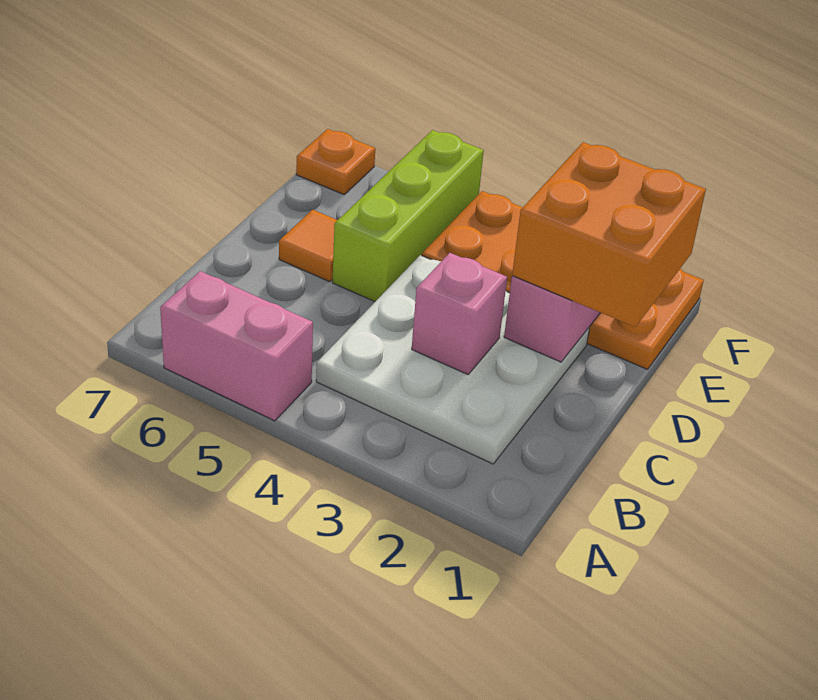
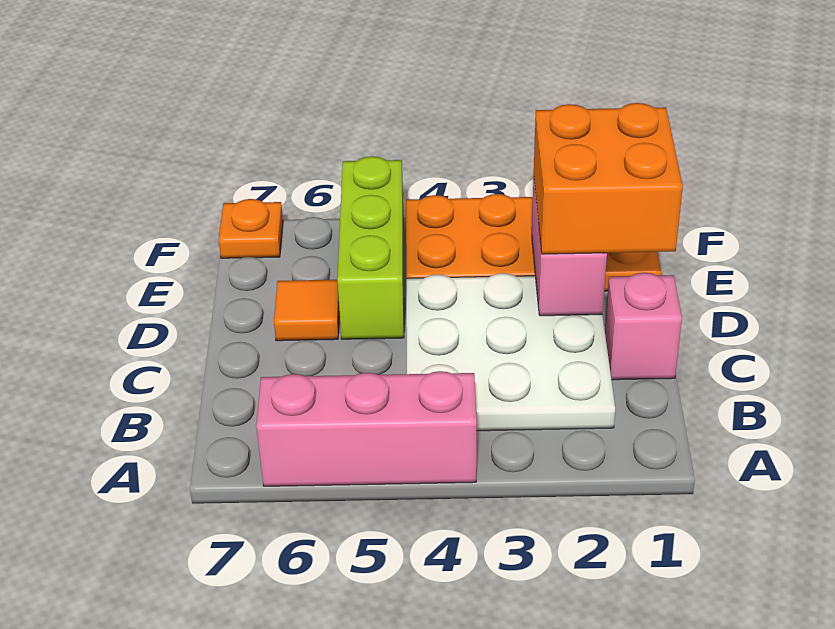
pink 1x2 brick [160,271,313,421] -> pink 1x3 brick [256,371,477,486]
pink 1x1 brick [412,253,507,374] -> pink 1x1 brick moved to [605,273,682,380]

